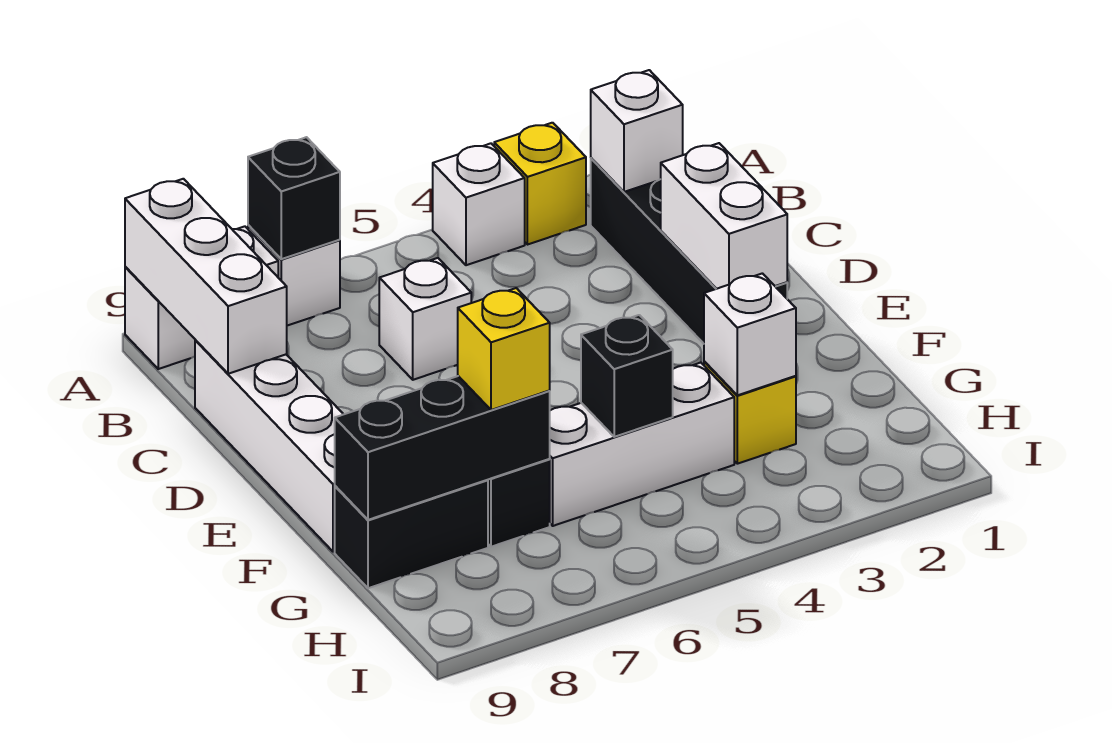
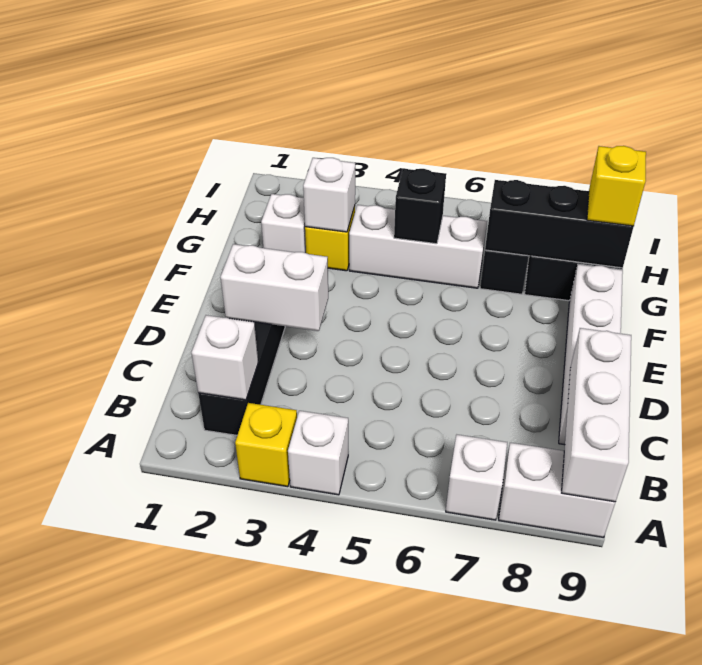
black 1x1 brick [248,137,340,259] -> none
white 1x1 brick [379,258,471,380] -> white 1x1 brick moved to [261,194,306,253]
white 1x2 brick [661,143,787,289] -> white 1x2 brick turned to [221,244,328,331]
yellow 1x1 brick [458,288,550,410] -> yellow 1x1 brick moved to [587,146,646,226]

